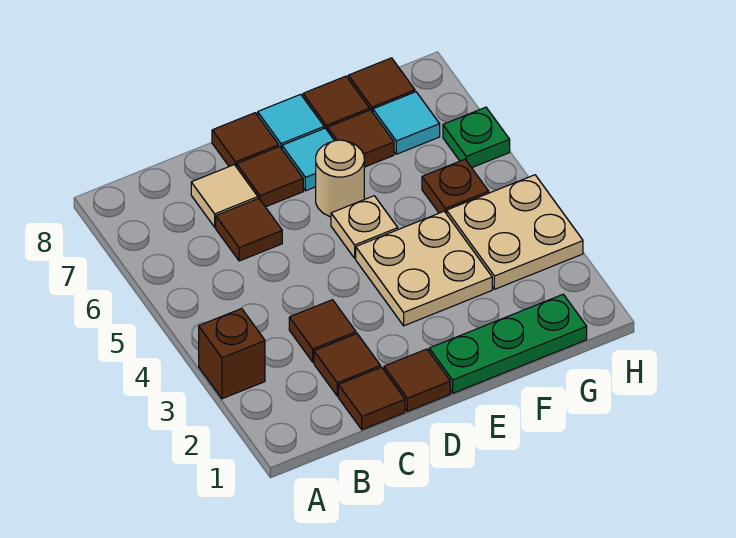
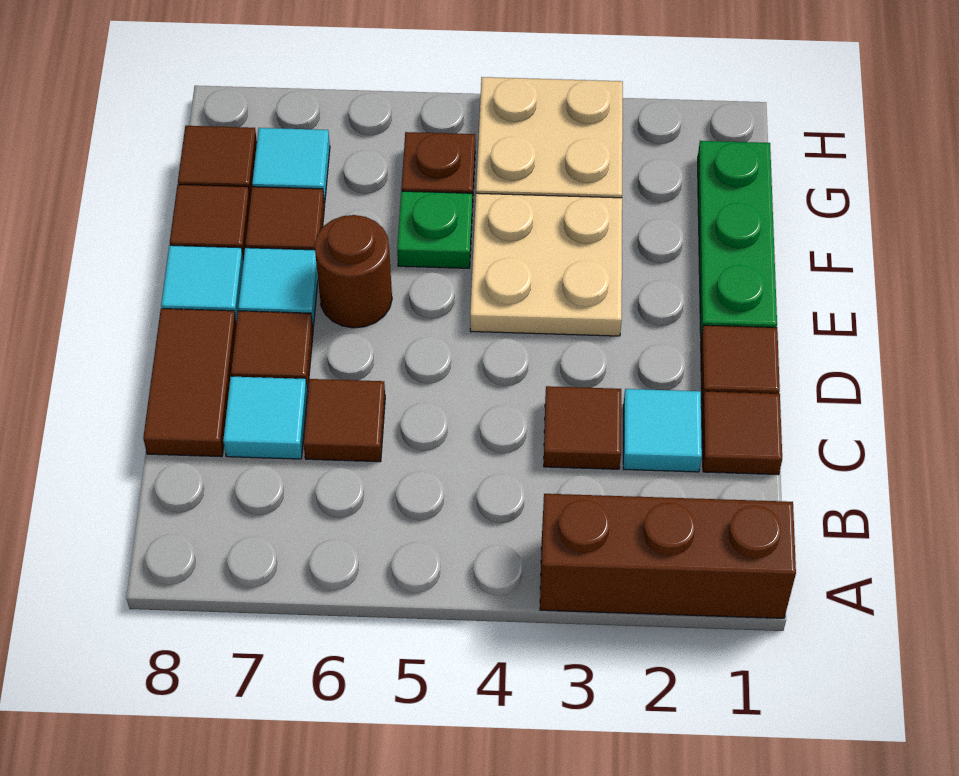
brown 1x1 brick [199,309,265,399] -> brown 1x3 brick [540,494,796,618]
brown 1x1 tile [314,334,381,396] -> cyan 1x1 tile [623,389,702,472]
tan 1x1 tile [191,165,258,227] -> cyan 1x1 tile [223,376,307,459]
brown 1x1 tile [212,113,279,167] -> brown 1x2 tile [143,309,236,457]
tan 1x1 plate [331,196,398,258] -> none
tan 1x1 round brick [316,140,364,217] -> brown 1x1 round brick [314,215,392,328]
green 1x1 plate [443,107,510,168] -> green 1x1 plate moved to [397,191,472,268]

